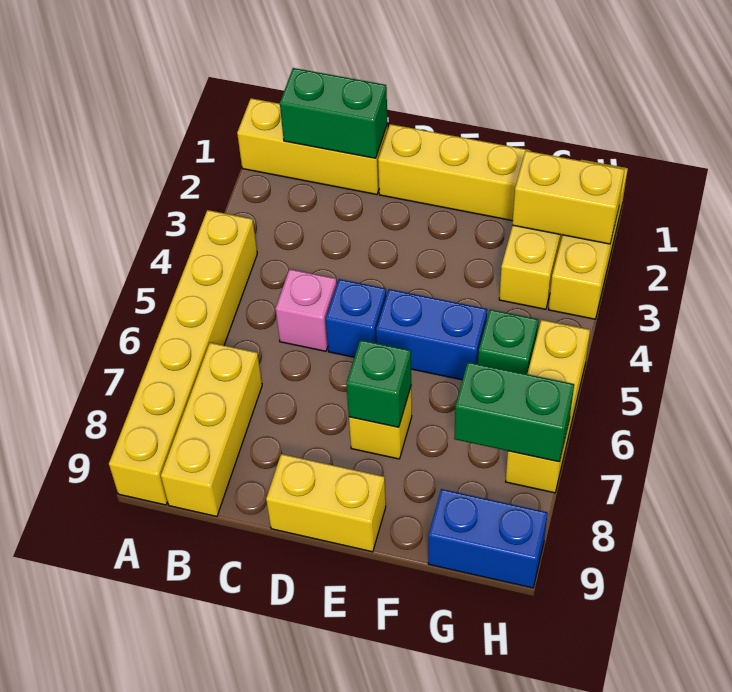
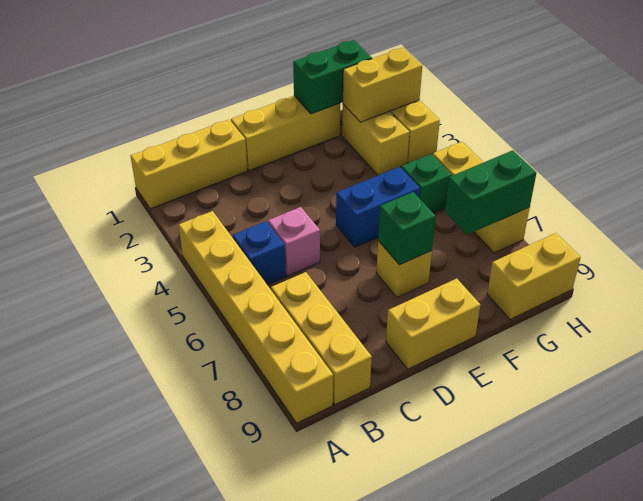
green 1x2 brick [280,68,387,158] -> green 1x2 brick moved to [293,40,372,114]
blue 1x1 brick [326,279,386,357] -> blue 1x1 brick moved to [233,221,286,285]
blue 1x2 brick [428,489,548,588] -> yellow 1x2 brick [487,233,581,319]

